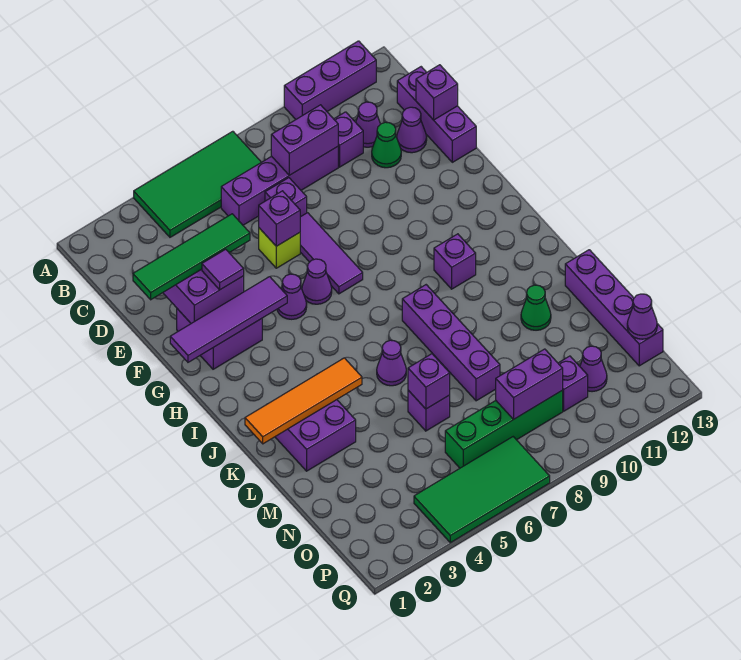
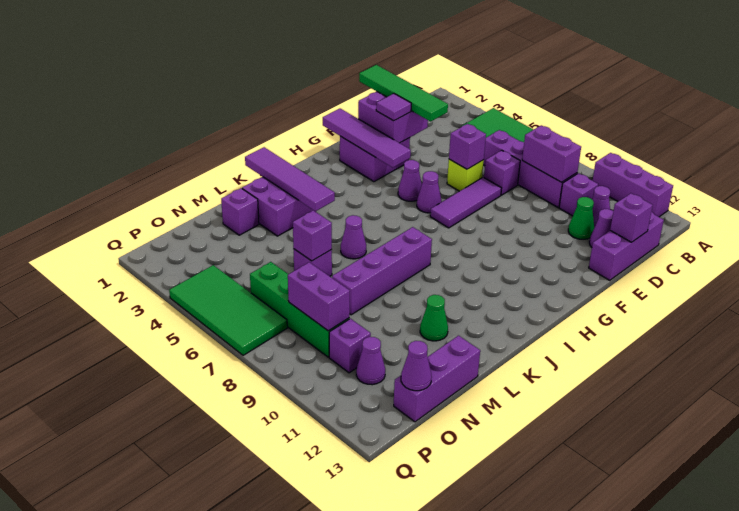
purple 1x1 brick [434,234,476,289] -> purple 1x1 brick moved to [221,188,259,235]
orange 1x4 tile [245,358,362,444] -> purple 1x4 tile [245,147,335,211]
purple 1x4 brick [565,250,663,366] -> purple 1x3 brick [394,336,480,422]

